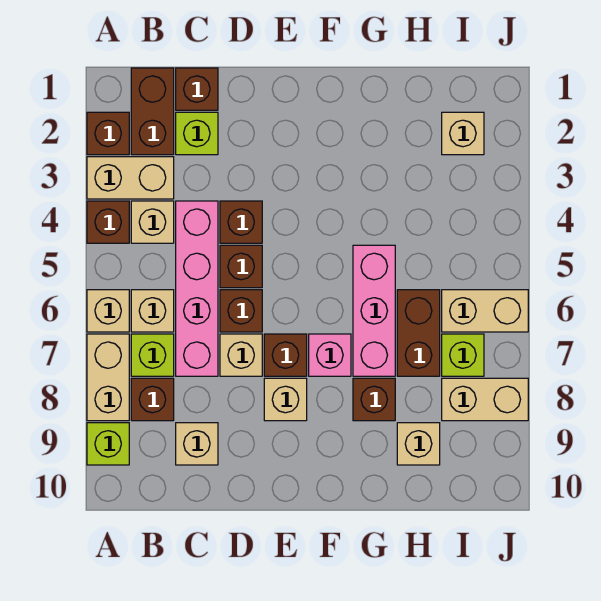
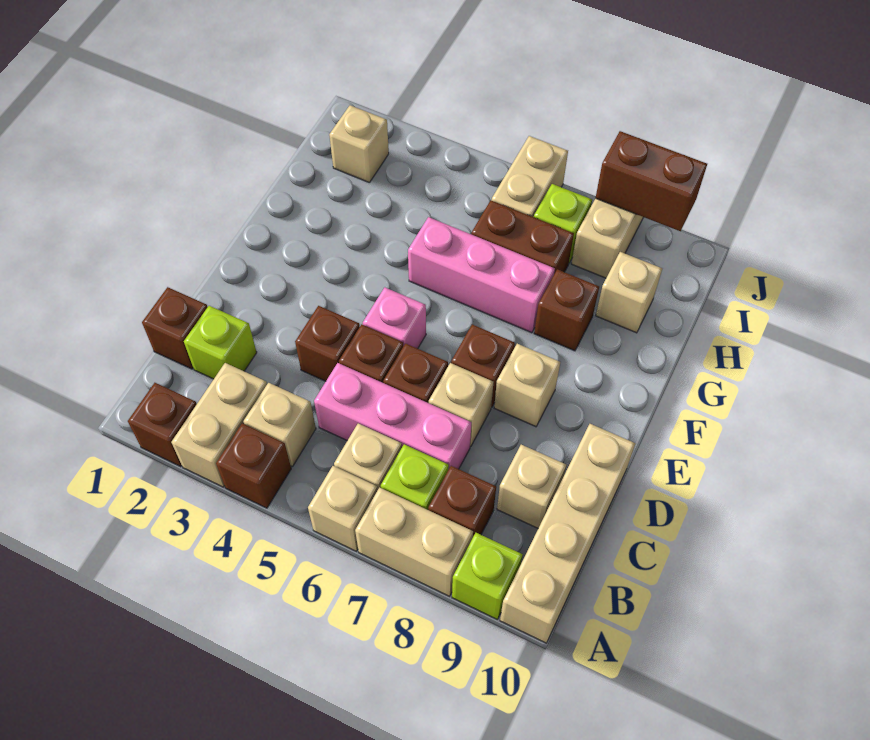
none -> tan 1x4 brick [500,424,635,643]
brown 1x2 brick [131,68,174,155] -> brown 1x2 brick moved to [596,131,707,231]
pink 1x4 brick [176,201,218,376] -> pink 1x3 brick [314,363,471,470]
pink 1x1 brick [309,334,351,376] -> pink 1x1 brick moved to [363,287,426,349]

